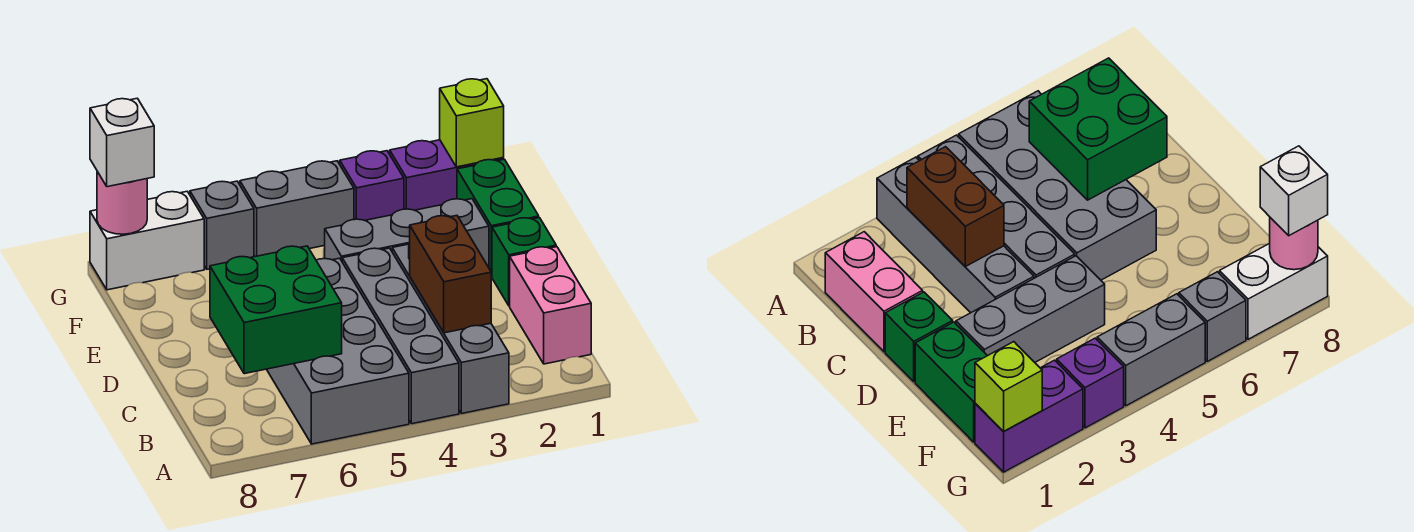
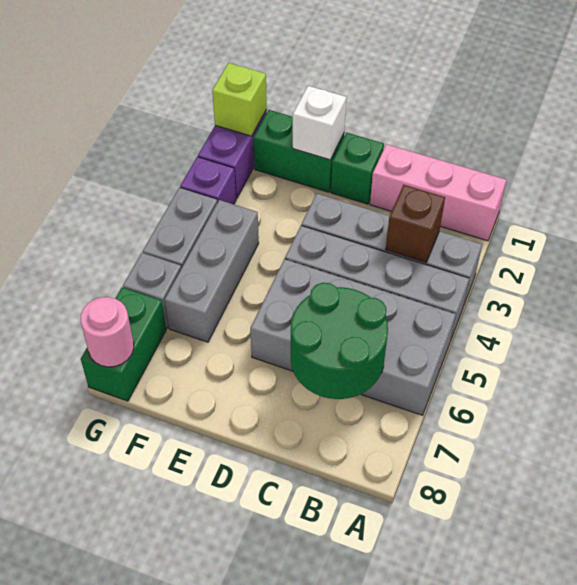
pink 1x2 brick [510,247,591,364] -> pink 1x3 brick [370,144,507,241]
brown 1x2 brick [410,216,491,333] -> brown 1x1 brick [386,185,445,262]
green 2x2 brick [210,246,342,374] -> green 2x2 round brick [291,283,388,399]
grey 1x3 brick [325,199,489,267] -> grey 1x3 brick moved to [165,200,259,342]
white 1x2 brick [90,191,204,290] -> green 1x2 brick [81,287,166,401]
white 1x1 brick [90,98,154,187] -> white 1x1 brick moved to [293,86,346,160]

